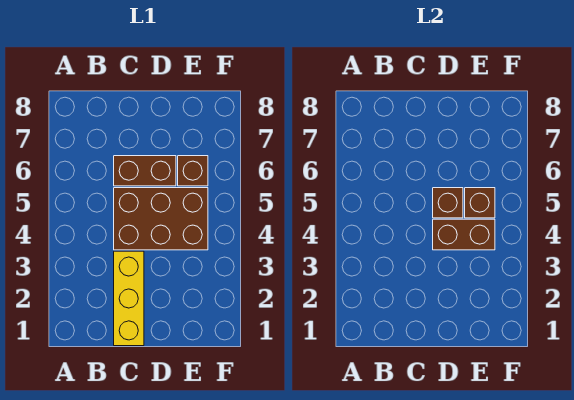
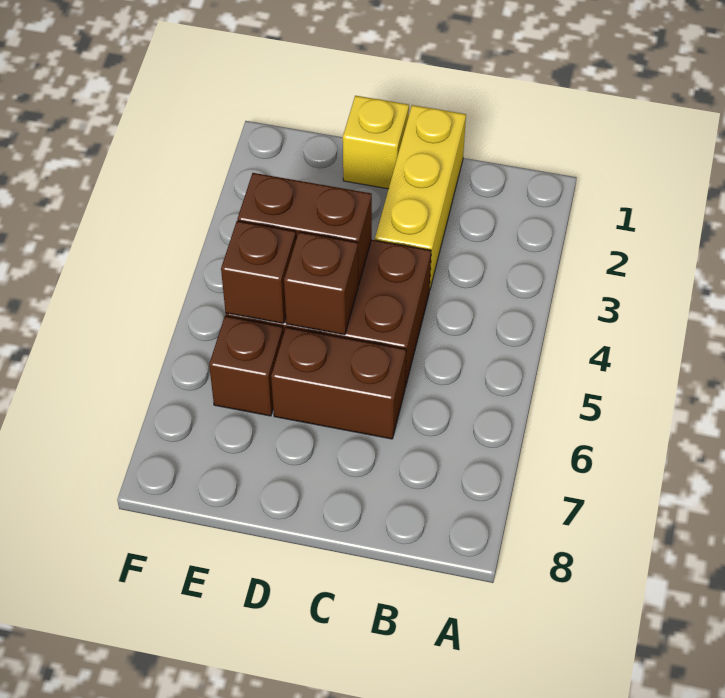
none -> yellow 1x1 brick [343,96,409,189]

